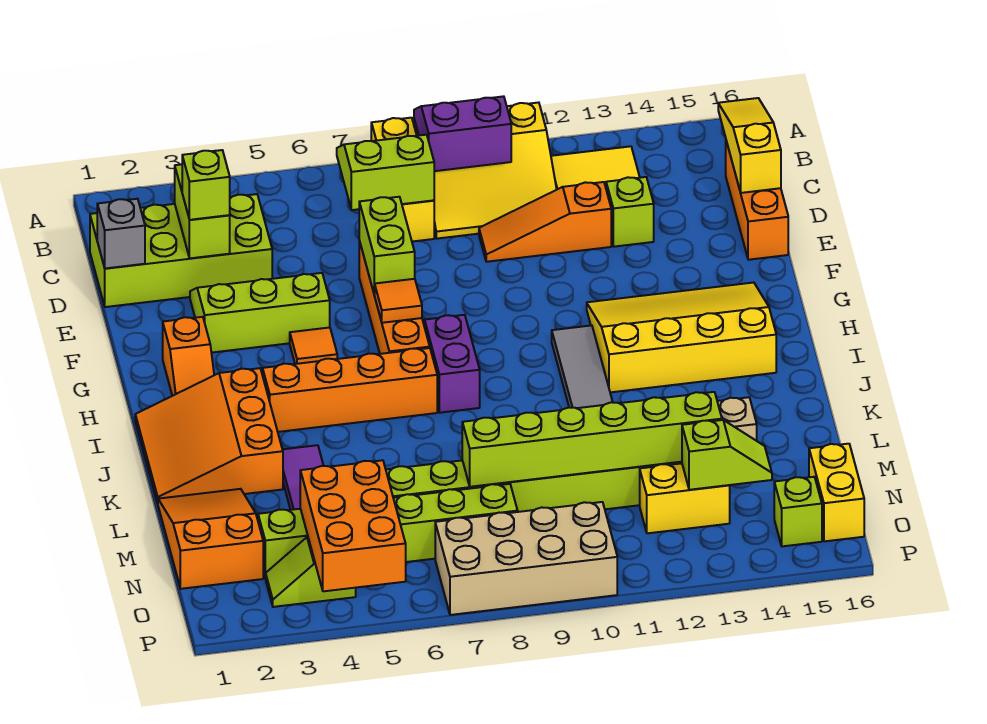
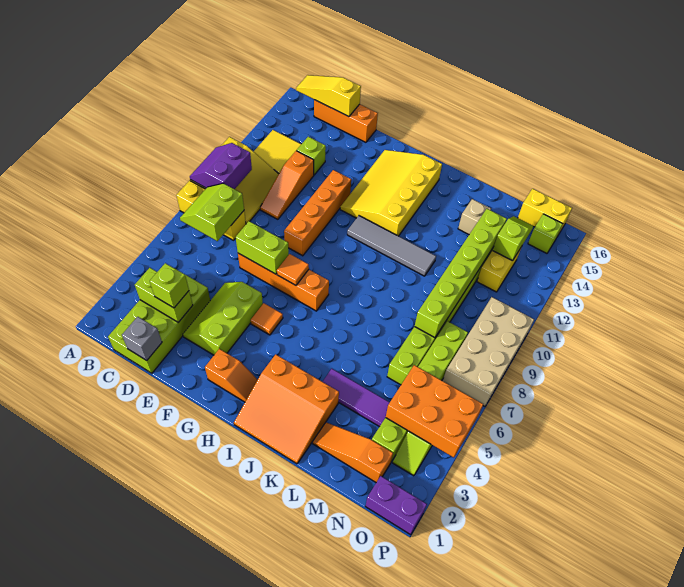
purple 1x2 brick [425,315,480,413] -> purple 1x2 brick moved to [366,476,427,535]
orange 1x4 brick [263,348,437,432] -> orange 1x4 brick moved to [284,170,351,256]
orange 2x3 slope [158,489,263,589] -> orange 1x3 slope [313,422,393,482]

